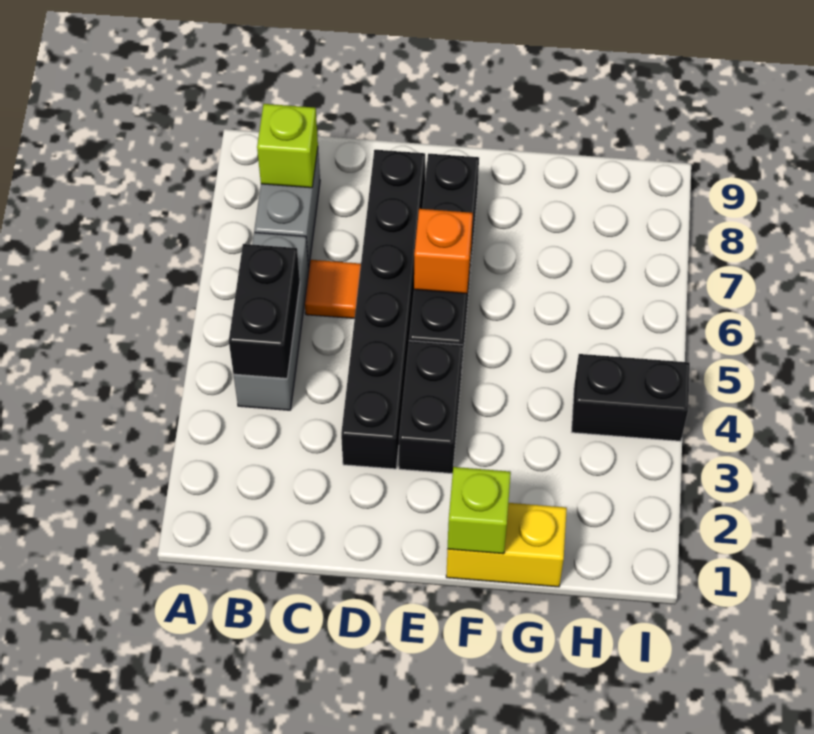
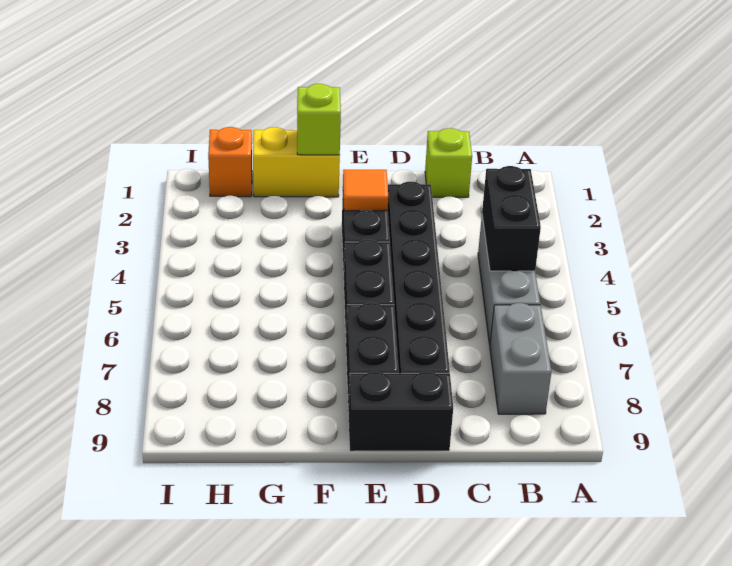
lime 1x1 brick [257,104,318,188] -> lime 1x1 brick moved to [425,128,472,197]
orange 1x1 tile [305,260,361,318] -> orange 1x1 tile moved to [343,170,388,211]
orange 1x1 brick [414,209,473,294] -> orange 1x1 brick moved to [208,127,252,197]
black 1x2 brick [572,354,690,441] -> black 1x2 brick moved to [348,372,453,451]

